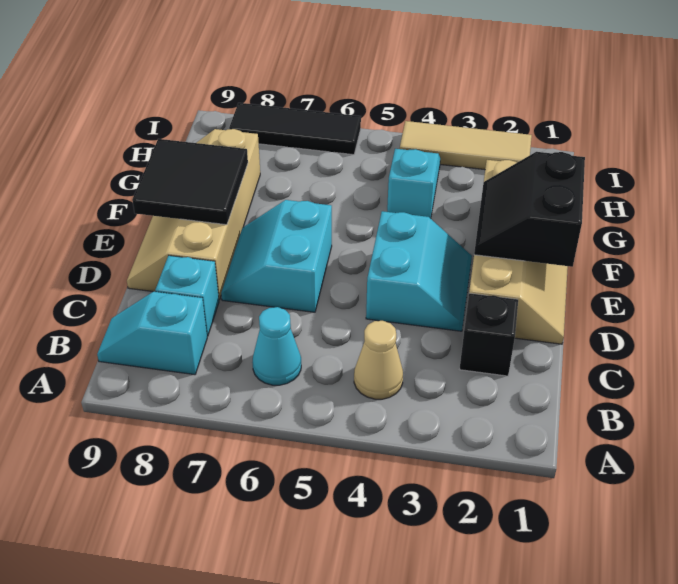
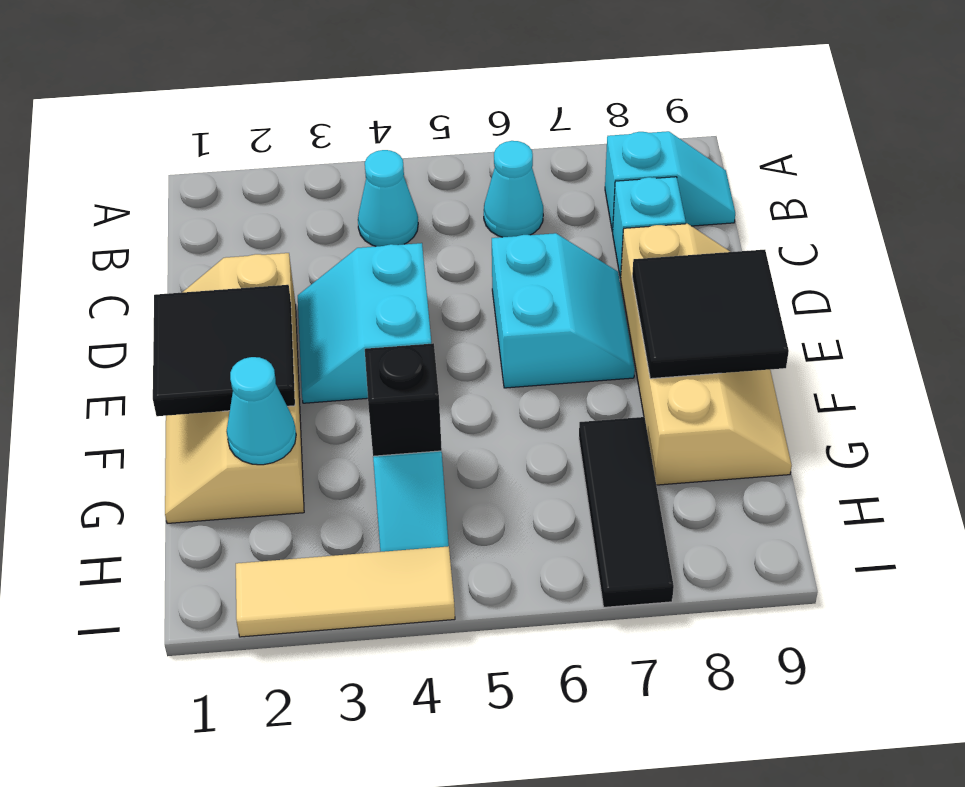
tan 1x1 cone [354,321,403,399] -> cyan 1x1 cone [358,150,418,246]
black 1x1 brick [460,293,518,376] -> black 1x1 brick moved to [365,343,442,456]
black 2x2 slope [474,152,585,267] -> black 2x2 tile [153,285,295,416]
none -> cyan 1x1 cone [226,357,296,465]
black 1x3 tile [229,103,361,155] -> black 1x3 tile turned to [579,417,674,607]

